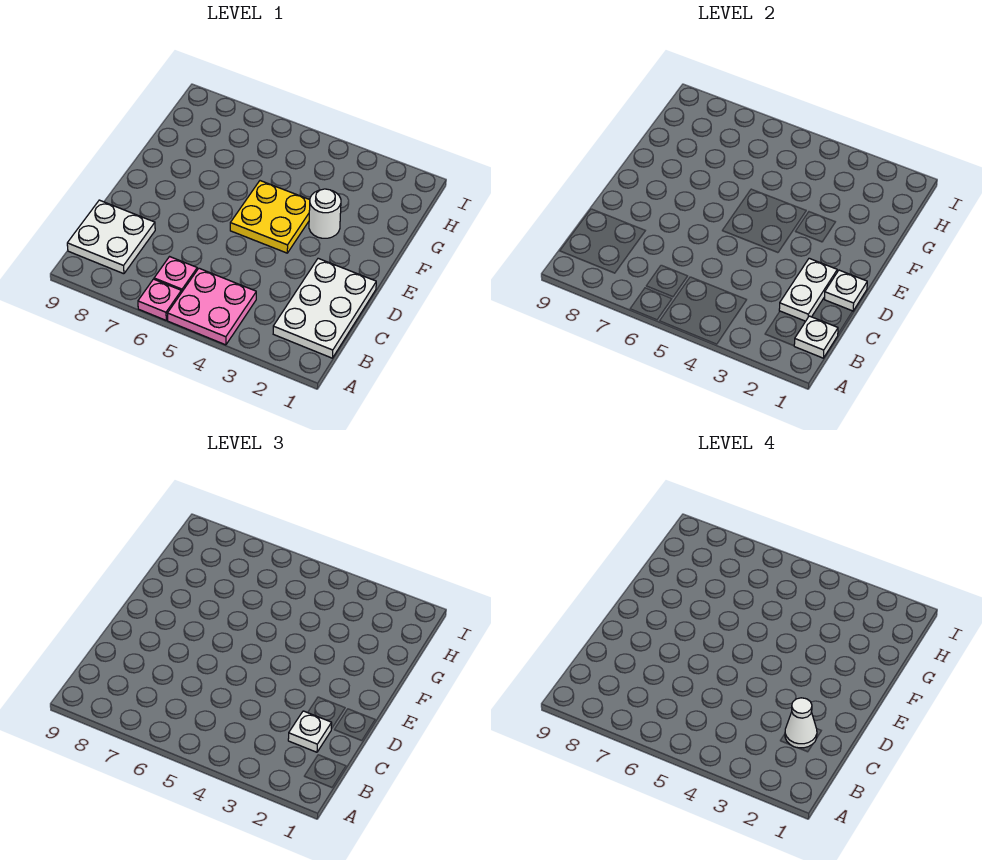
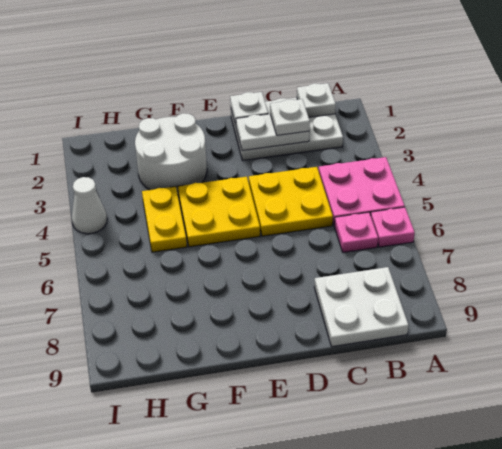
white 1x1 cone [785,698,817,748] -> white 1x1 cone moved to [72,177,107,234]
none -> yellow 2x2 plate [249,167,333,236]
white 1x1 round brick [309,189,341,238] -> white 2x2 round brick [135,113,207,194]
none -> yellow 1x2 plate [142,186,187,252]

